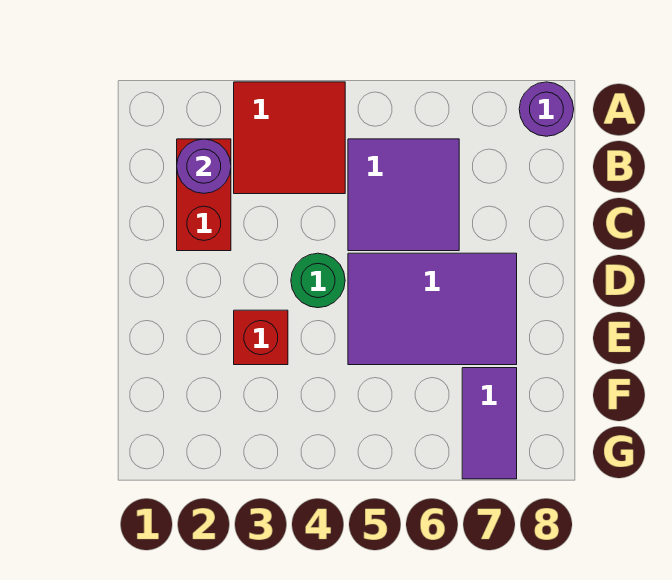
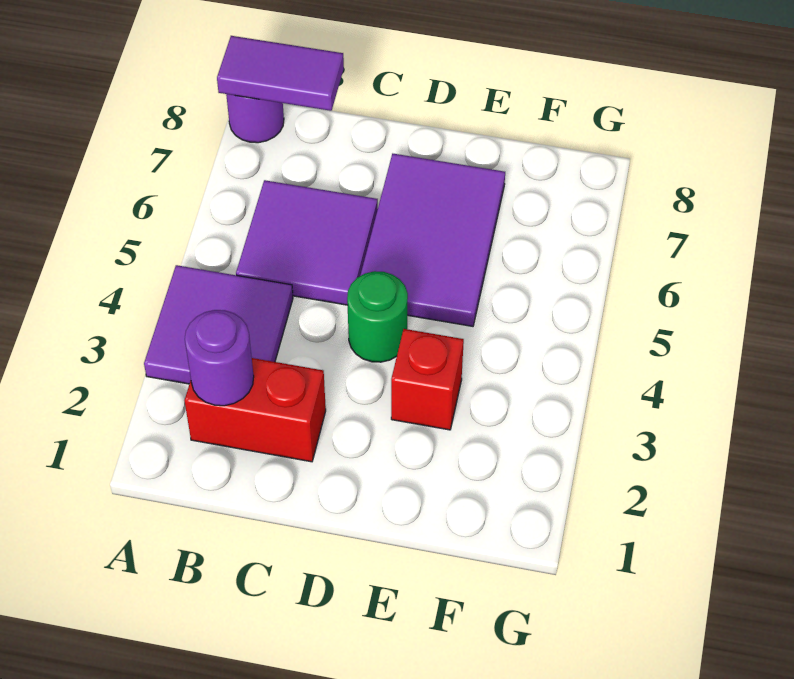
red 2x2 tile [234,82,345,194] -> purple 2x2 tile [144,265,293,384]
purple 1x2 tile [462,368,517,479] -> purple 1x2 tile moved to [217,36,344,111]

